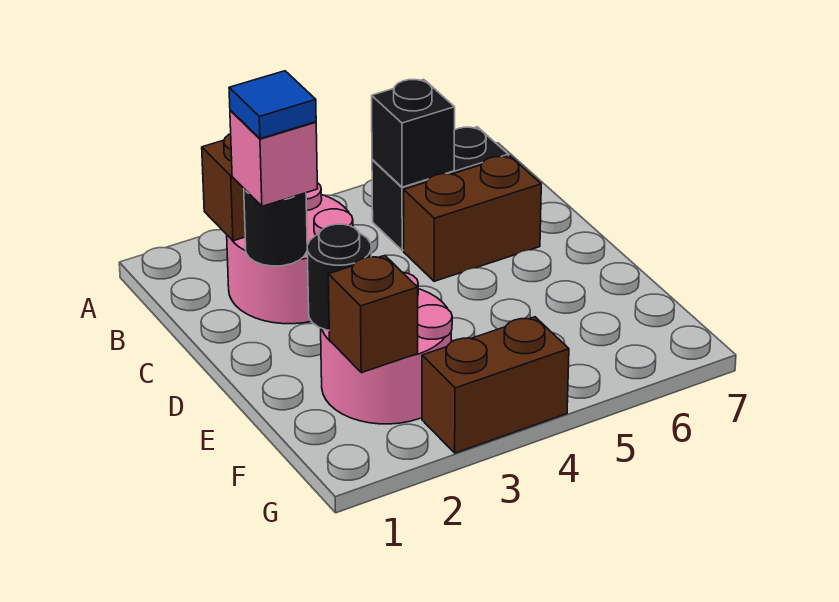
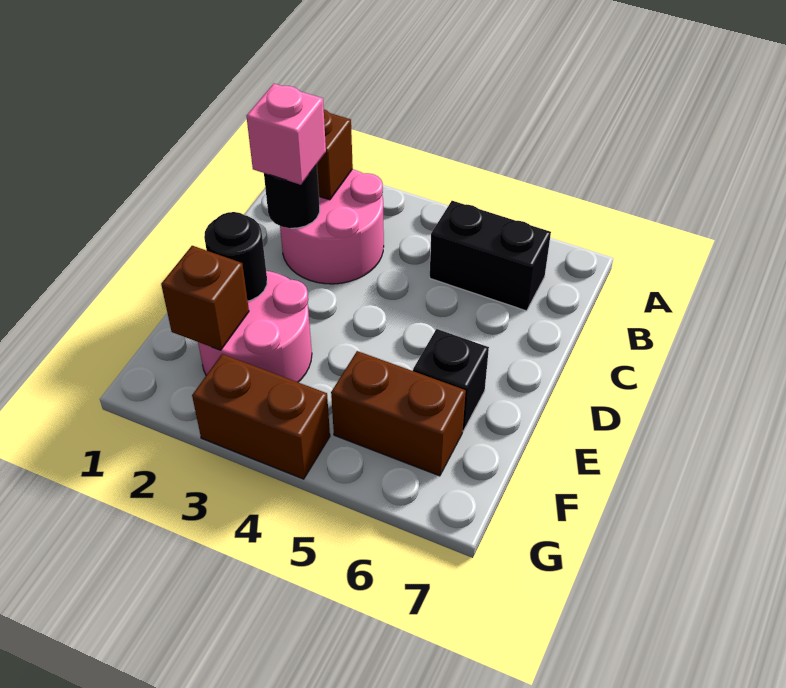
black 1x1 brick [372,79,455,187] -> black 1x1 brick moved to [413,329,489,431]
blue 1x1 tile [229,71,316,139] -> none
brown 1x2 brick [404,156,541,281] -> brown 1x2 brick moved to [331,351,466,476]

